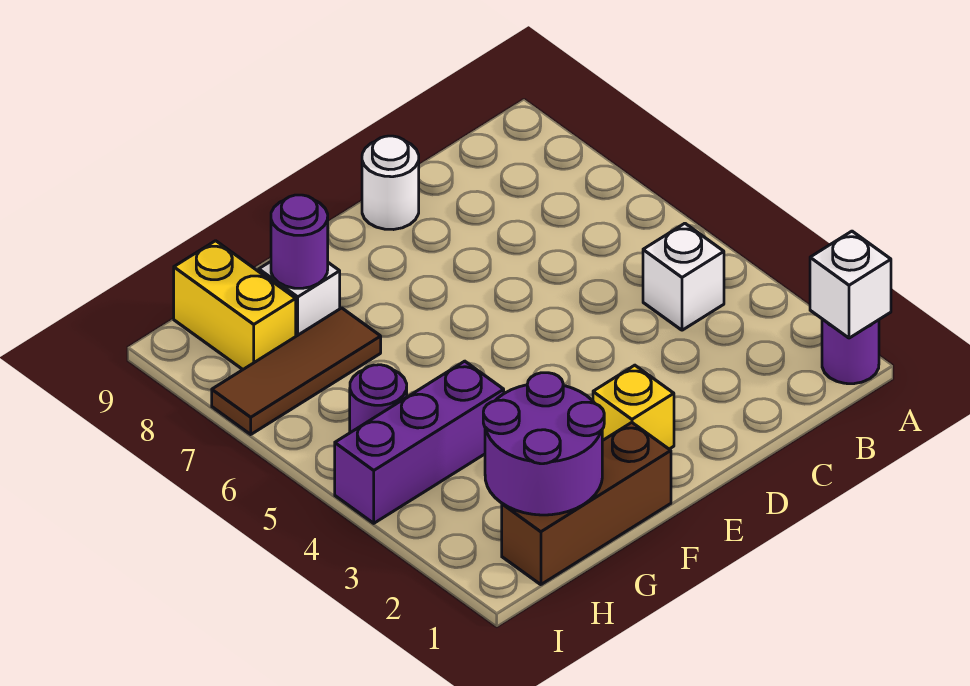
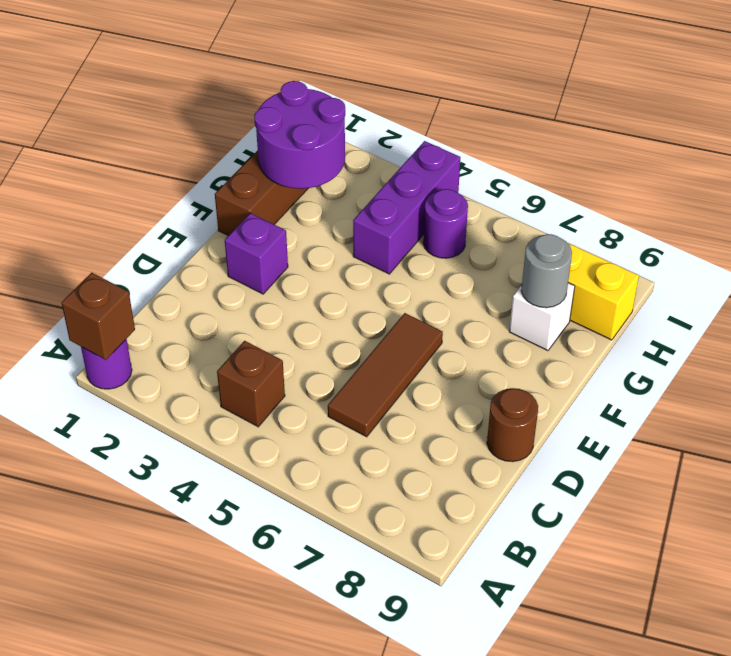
white 1x1 brick [810,231,891,338] -> brown 1x1 brick [62,273,135,360]
white 1x1 brick [643,223,724,330] -> brown 1x1 brick [217,341,285,427]
white 1x1 round brick [362,136,419,230] -> brown 1x1 round brick [487,388,538,462]
yellow 1x1 brick [593,365,674,449] -> purple 1x1 brick [225,213,288,294]
brown 1x3 tile [212,308,381,434] -> brown 1x3 tile moved to [328,313,443,437]
purple 1x1 round brick [271,195,328,288] -> grey 1x1 round brick [521,234,572,308]

